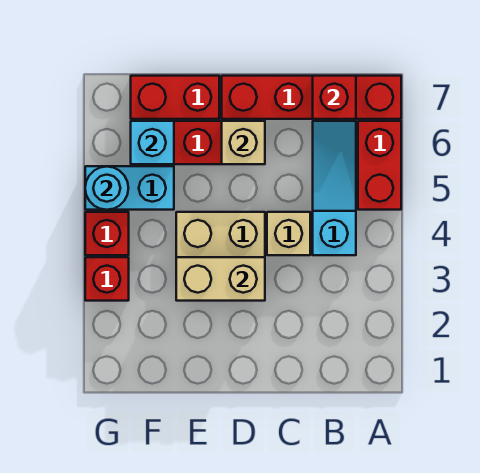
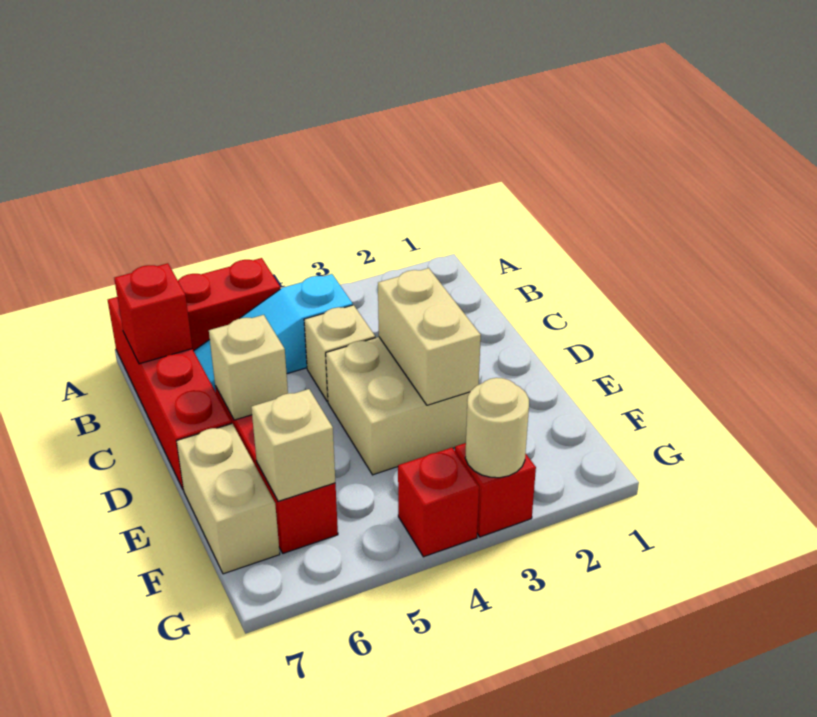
red 1x2 brick [131,76,219,119] -> tan 1x2 brick [177,424,280,574]
cyan 1x2 brick [85,166,174,210] -> none
cyan 1x1 brick [131,121,174,164] -> tan 1x1 brick [251,389,335,501]
none -> tan 1x1 round brick [465,378,529,478]
cyan 1x1 round brick [85,167,128,210] -> none

